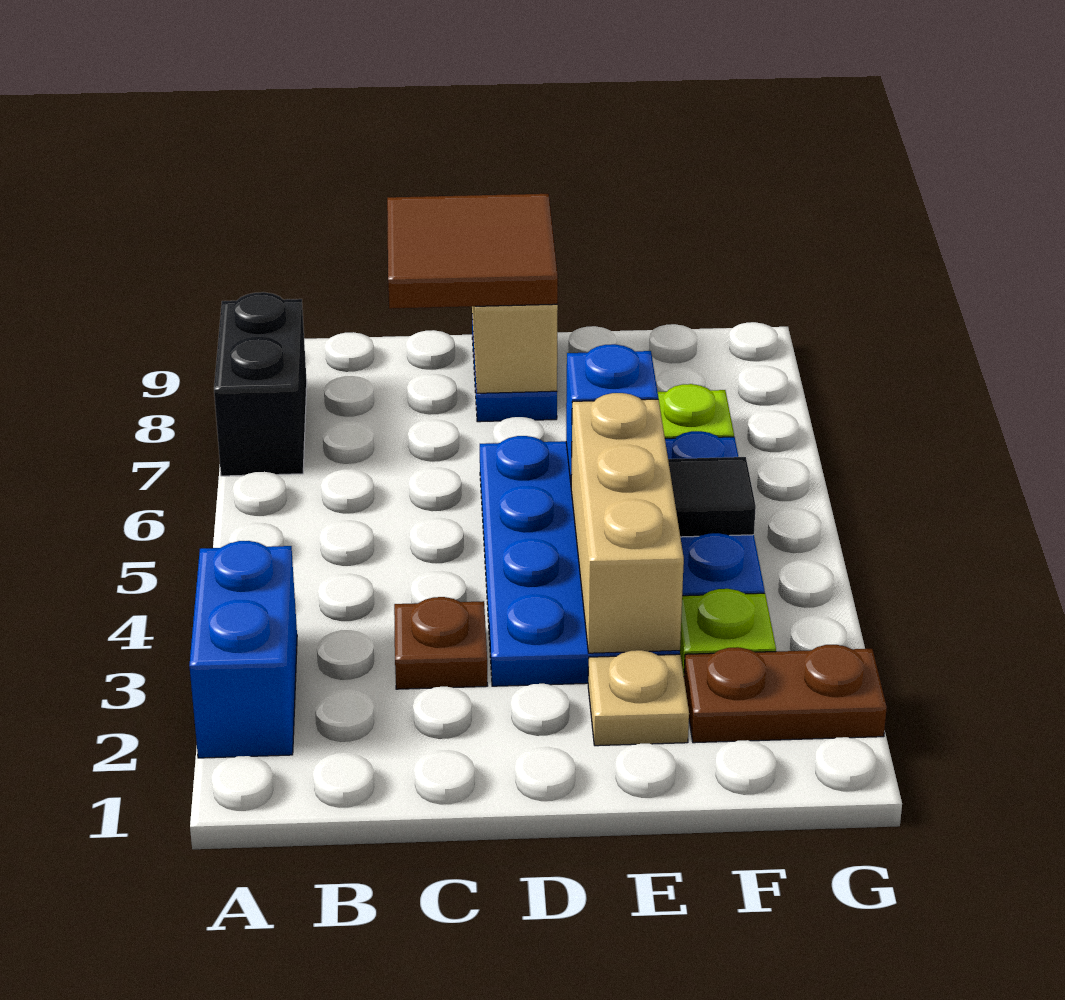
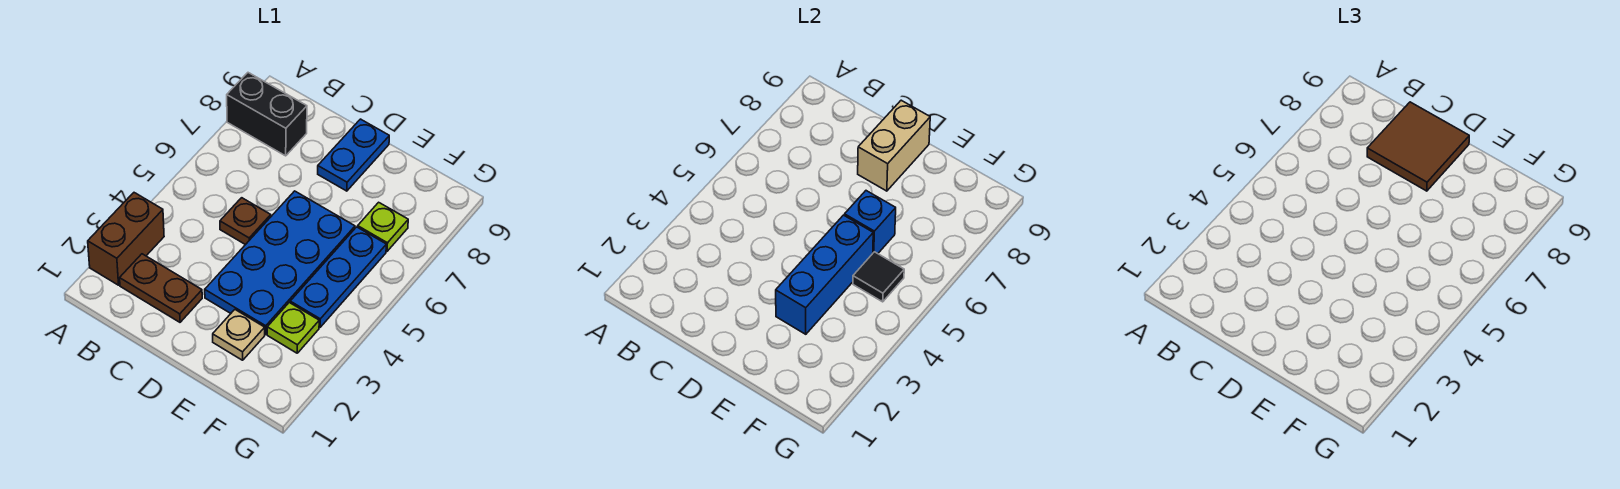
blue 1x2 brick [189,541,297,758] -> brown 1x2 brick [88,193,164,285]
black 1x2 brick [214,292,307,476] -> black 1x2 brick turned to [227,73,307,156]
brown 1x1 plate [394,597,488,689] -> brown 1x1 plate moved to [220,198,271,245]
tan 1x3 brick [571,393,684,653] -> blue 1x3 brick [776,215,873,334]
brown 1x2 plate [684,645,887,743] -> brown 1x2 plate moved to [120,254,202,322]

